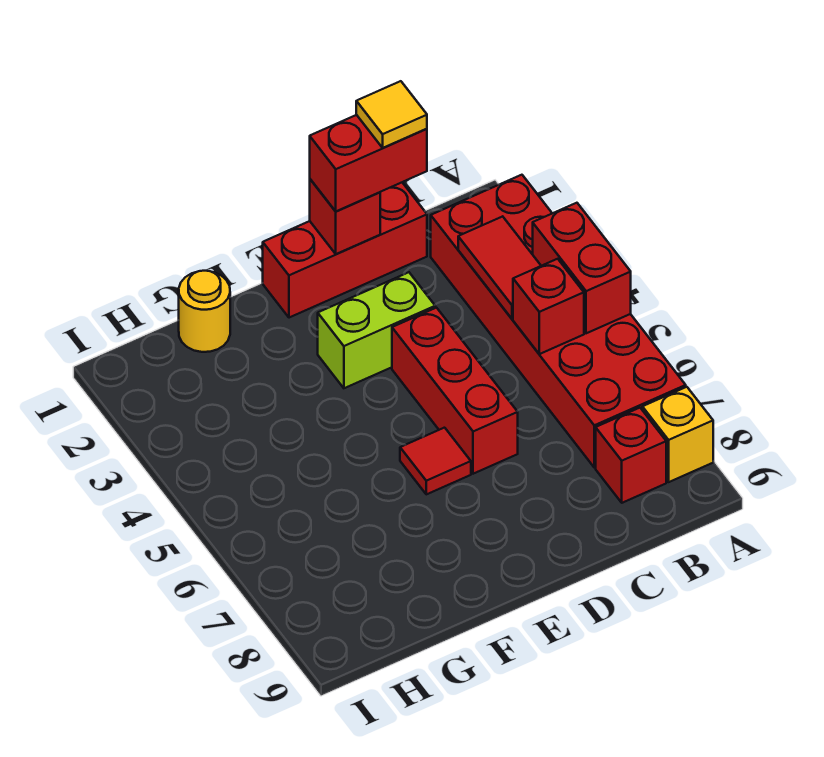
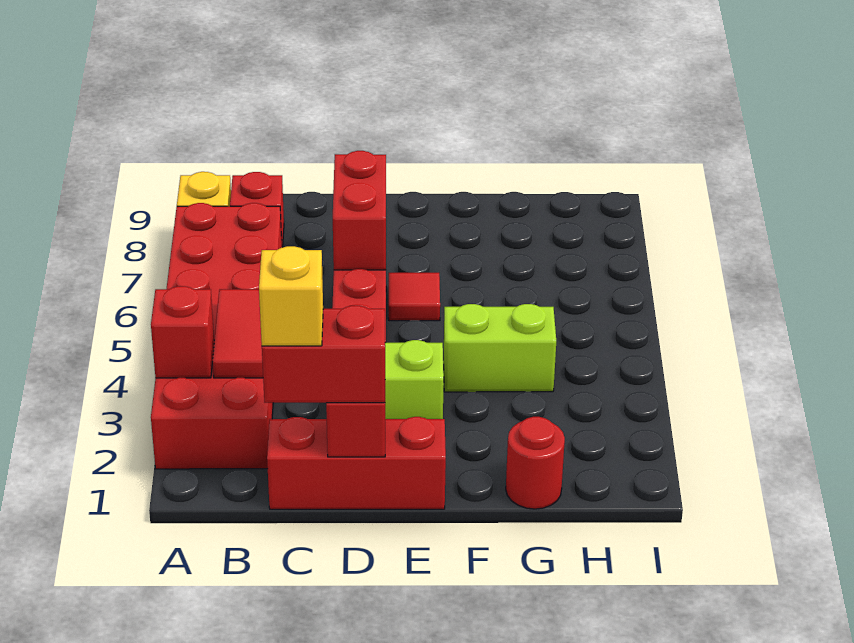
red 1x2 brick [533,203,631,333] -> red 1x2 brick moved to [333,151,386,270]
red 1x1 brick [513,259,584,354] -> red 1x1 brick moved to [151,286,214,378]
yellow 1x1 tile [356,81,427,148] -> yellow 1x1 brick [259,246,323,346]
none -> lime 1x2 brick [444,304,556,392]
yellow 1x1 round brick [179,271,230,352] -> red 1x1 round brick [506,417,565,509]

